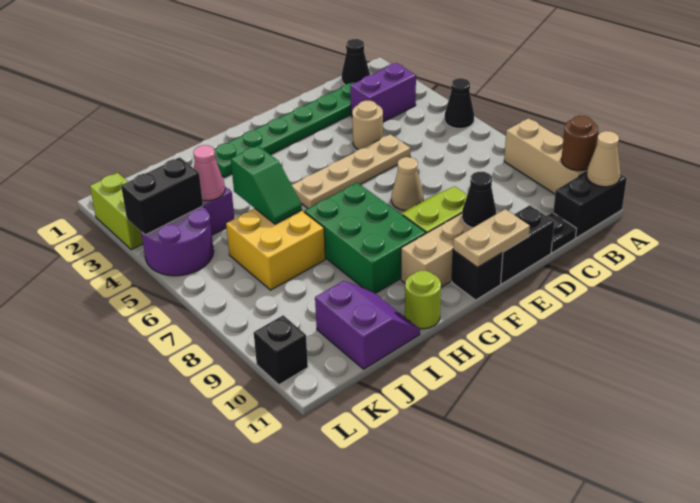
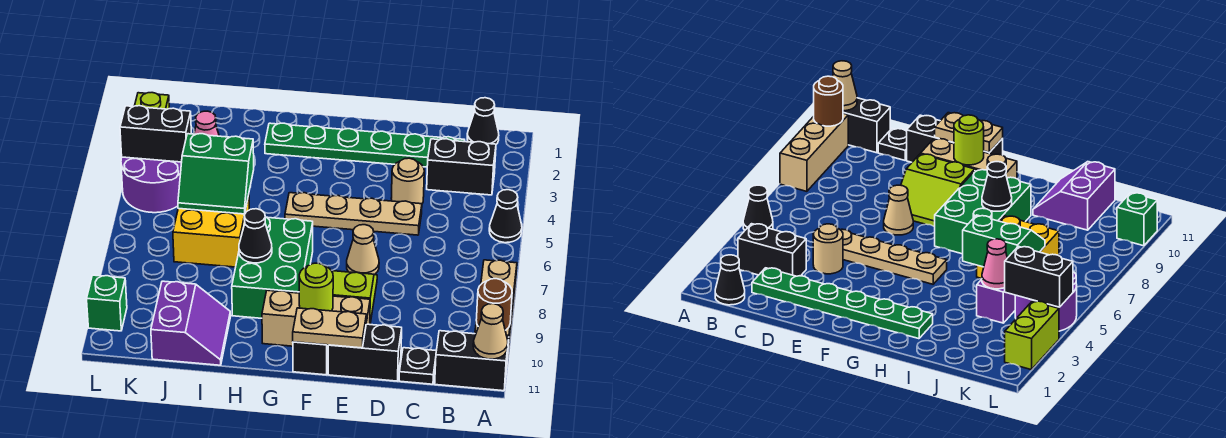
purple 1x2 brick [350,63,416,122] -> black 1x2 brick [427,139,496,195]
black 1x1 cone [462,172,496,228] -> black 1x1 cone moved to [239,209,272,263]
lime 1x1 round brick [405,271,441,329] -> lime 1x1 round brick moved to [299,263,333,311]
green 1x2 slope [231,145,302,224] -> green 2x2 slope [178,134,254,214]
black 1x1 brick [254,315,308,385] -> green 1x1 brick [87,275,127,331]

